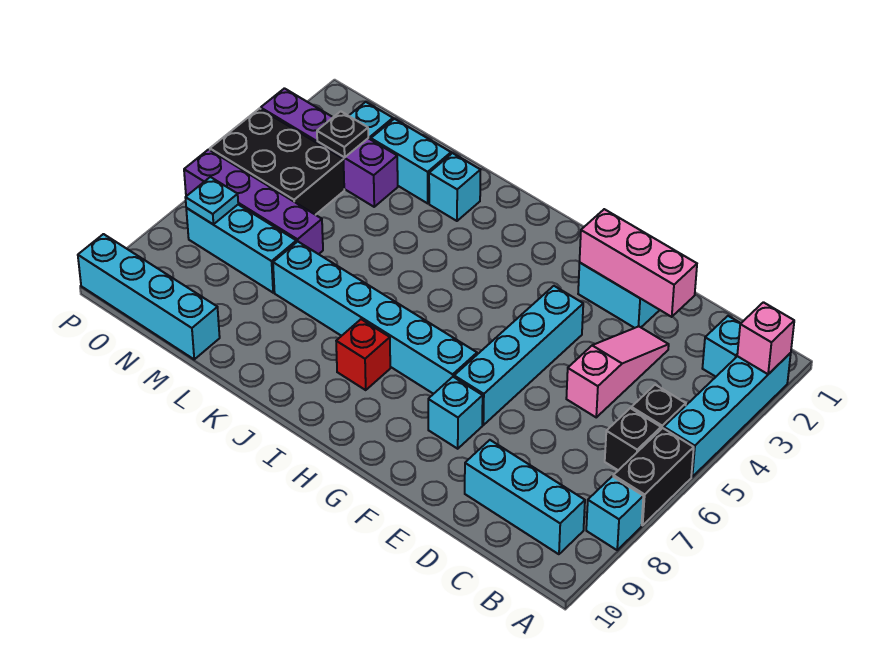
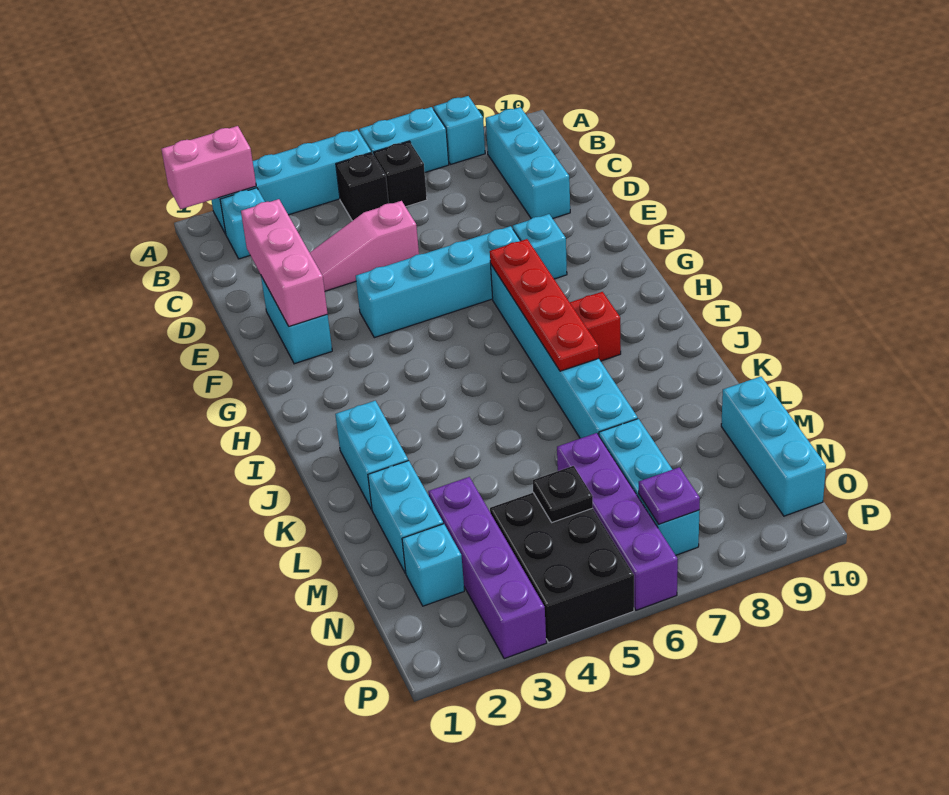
pink 1x1 brick [737,302,794,374] -> pink 1x2 brick [161,126,256,209]
black 1x2 brick [613,428,694,525] -> cyan 1x2 brick [359,107,449,172]
none -> red 1x4 plate [490,239,599,371]
cyan 1x1 brick [429,153,480,221] -> cyan 1x2 brick [335,401,408,510]
cyan 1x4 brick [78,234,220,359] -> cyan 1x3 brick [721,376,826,516]
black 1x1 plate [317,111,368,158] -> black 1x1 plate moved to [533,466,593,522]
cyan 1x1 plate [185,177,238,224] -> purple 1x1 plate [639,467,700,524]

